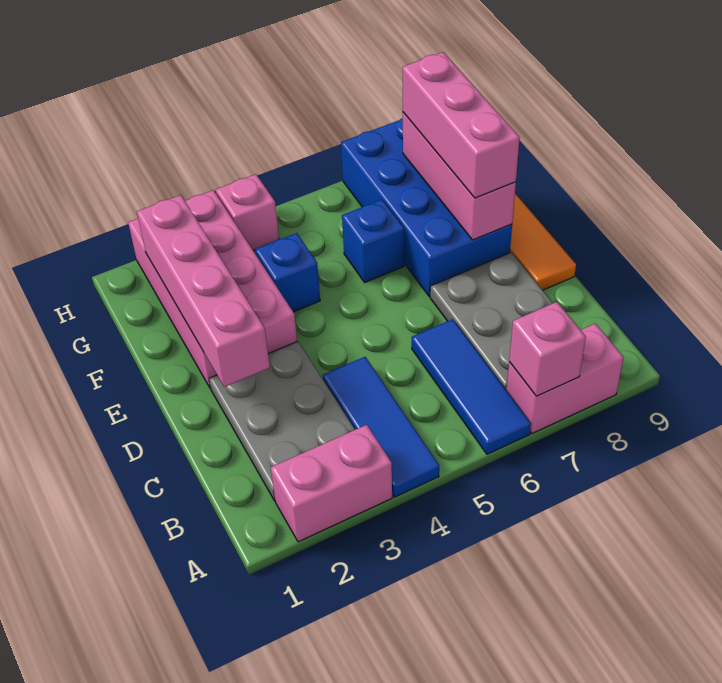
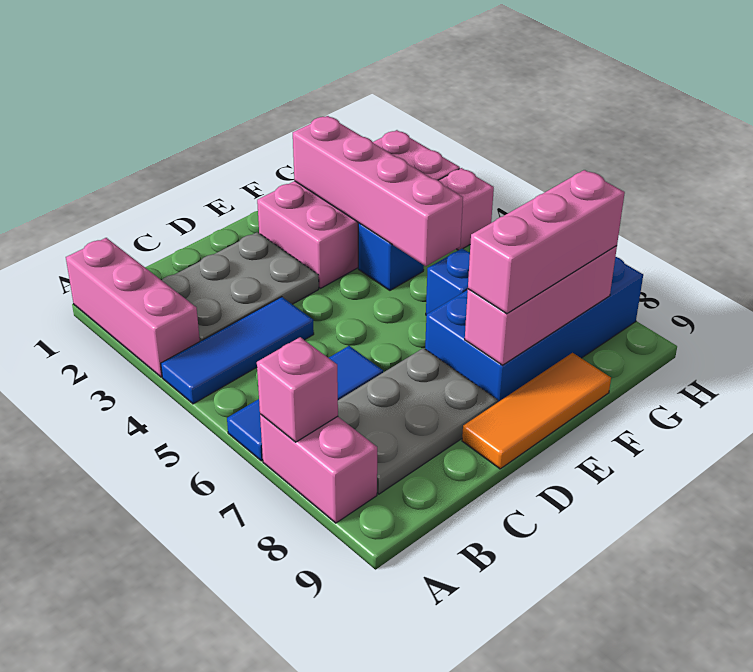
pink 1x2 brick [271,425,392,542] -> pink 1x3 brick [66,238,200,377]
pink 1x4 brick [137,195,270,387] -> pink 1x4 brick turned to [293,116,463,266]

